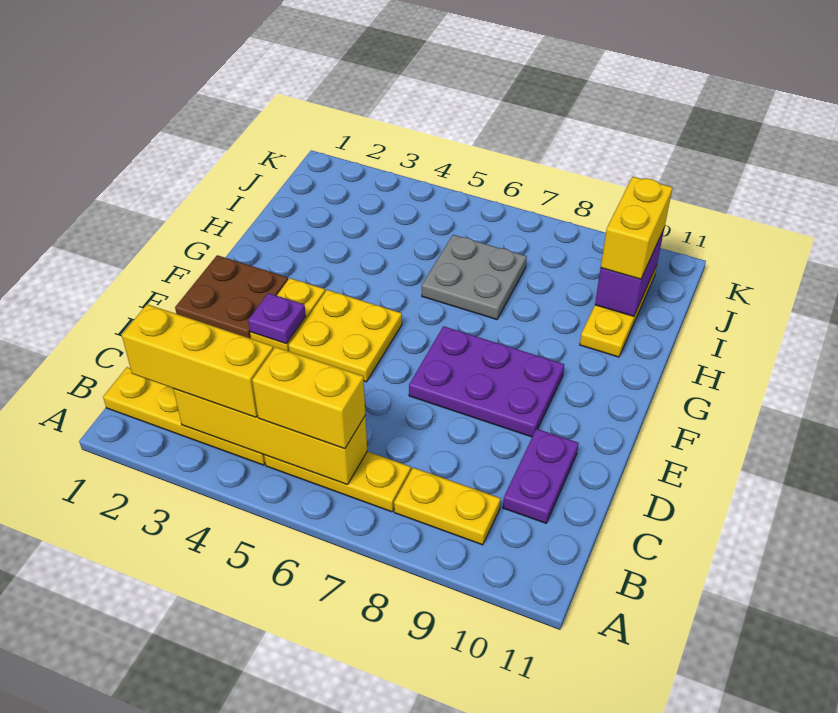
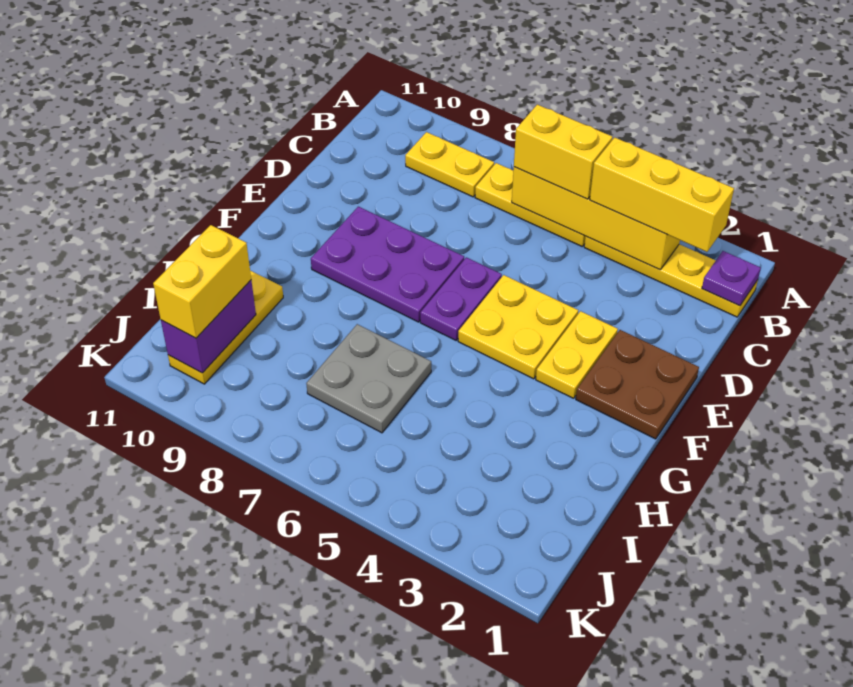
purple 1x2 plate [503,429,578,523] -> purple 1x2 plate moved to [420,257,502,340]
purple 1x1 plate [248,293,306,344] -> purple 1x1 plate moved to [702,251,761,306]

